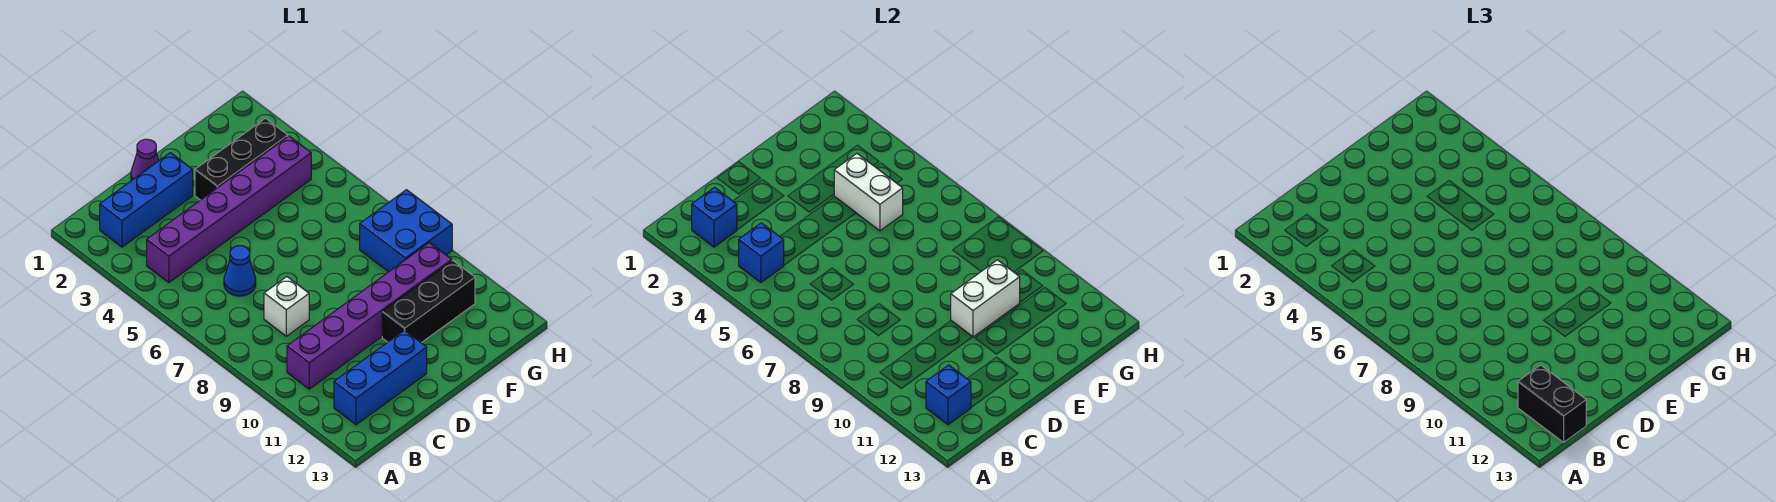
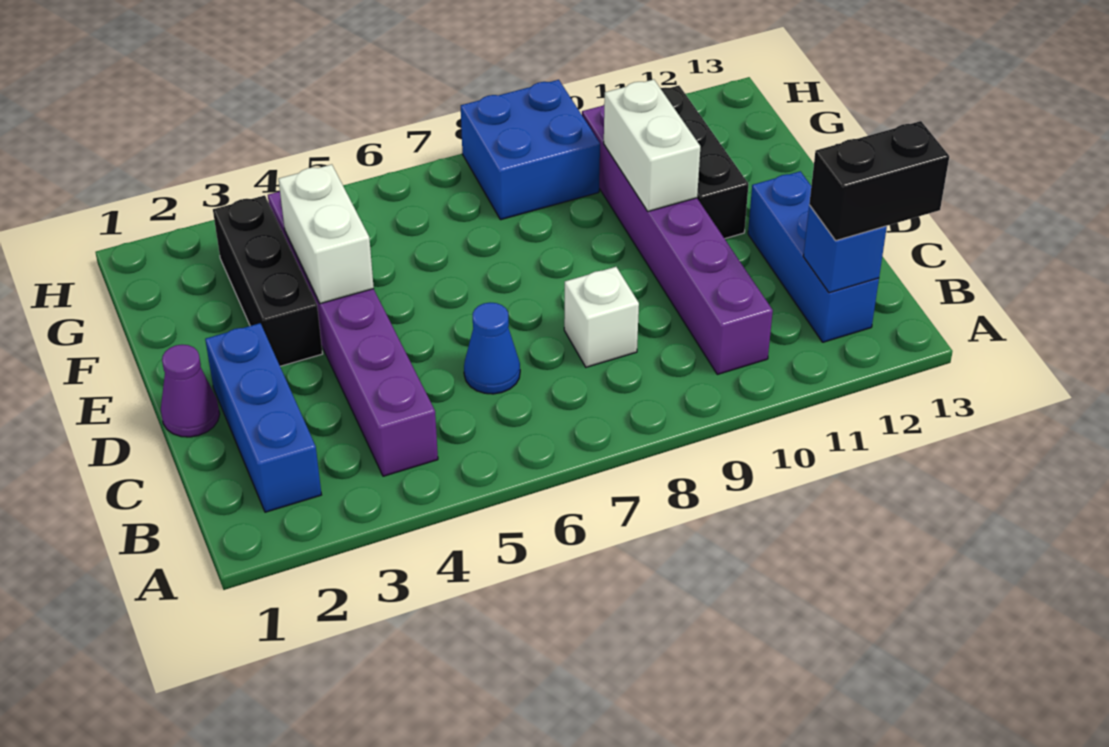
blue 1x1 brick [692,187,737,247] -> none
blue 1x1 brick [739,223,784,283] -> none
white 1x2 brick [834,154,903,231] -> white 1x2 brick turned to [279,164,374,304]

